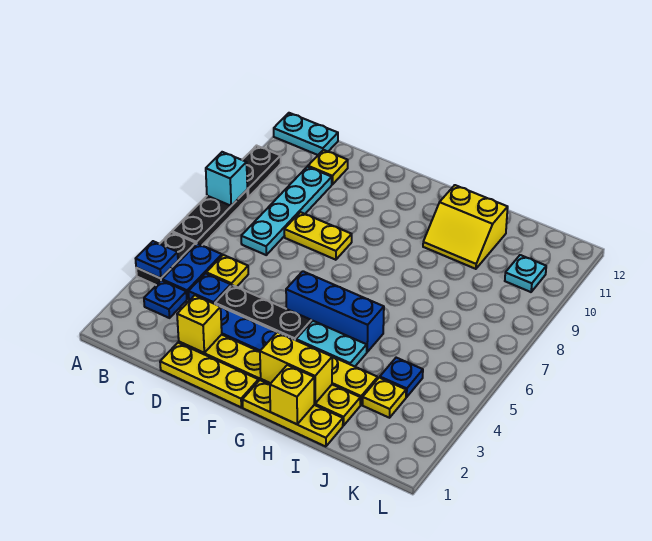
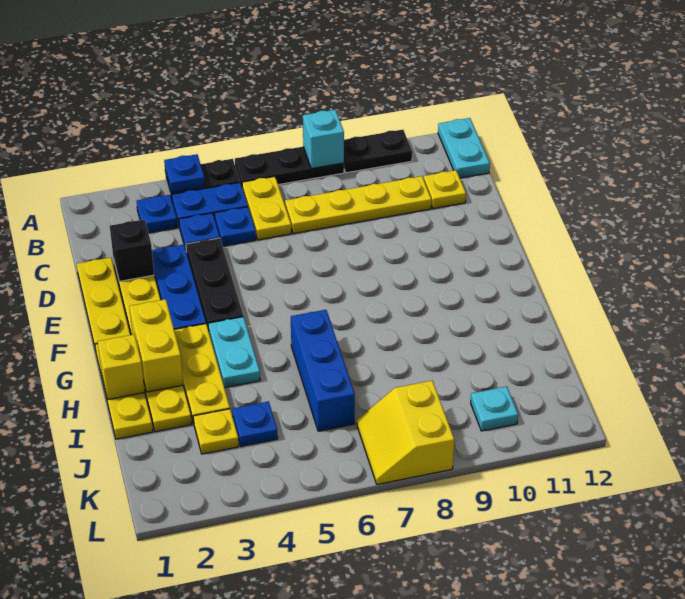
yellow 1x1 plate [206,255,248,287] -> blue 1x1 plate [214,207,256,246]
cyan 1x4 plate [241,167,332,255] -> yellow 1x4 plate [285,176,431,234]
yellow 1x1 brick [177,295,222,353] -> black 1x1 brick [110,220,154,281]
yellow 1x2 plate [284,212,352,260] -> yellow 1x2 plate moved to [242,176,291,240]
blue 1x3 brick [286,271,384,352] -> blue 1x3 brick moved to [291,310,355,431]
yellow 2x2 slope [423,185,508,269] -> yellow 2x2 slope moved to [357,381,454,484]

